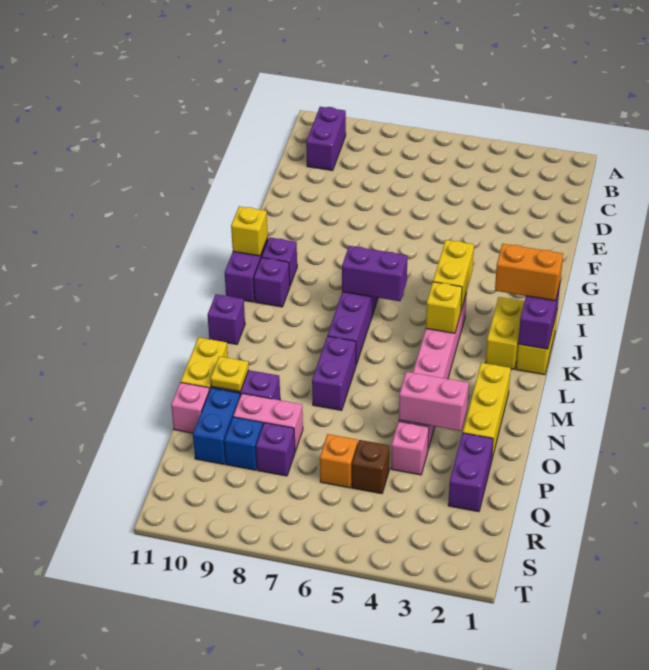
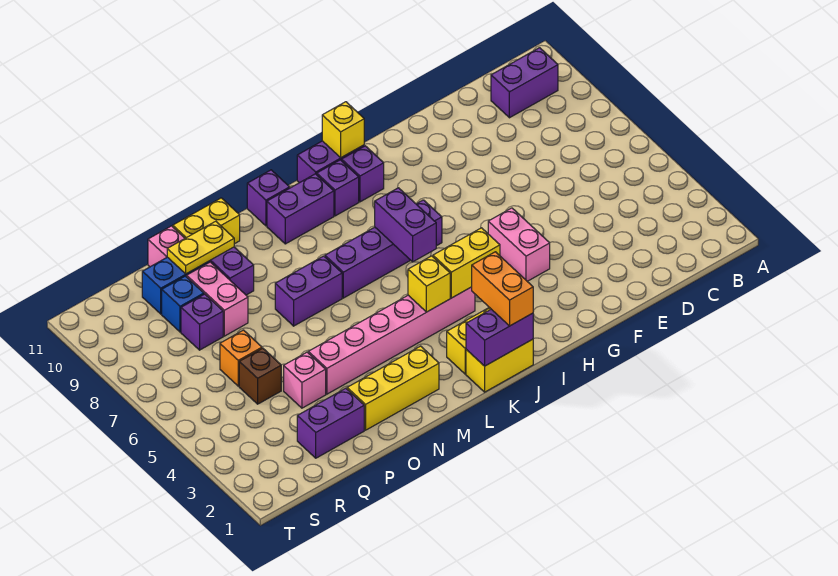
none -> purple 1x2 brick [267,174,334,244]
pink 1x2 brick [399,372,469,431] -> pink 1x2 brick moved to [488,208,550,281]
yellow 1x1 plate [210,356,249,392] -> yellow 1x2 plate [167,221,234,274]

